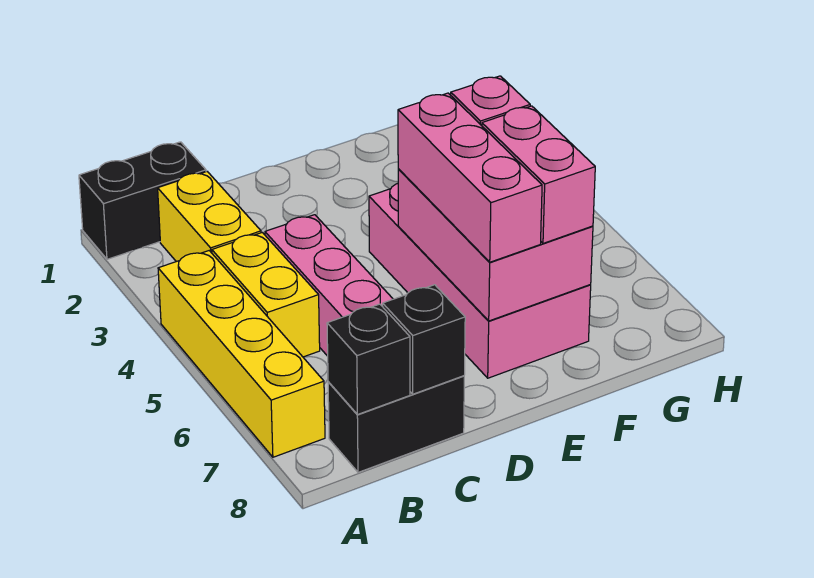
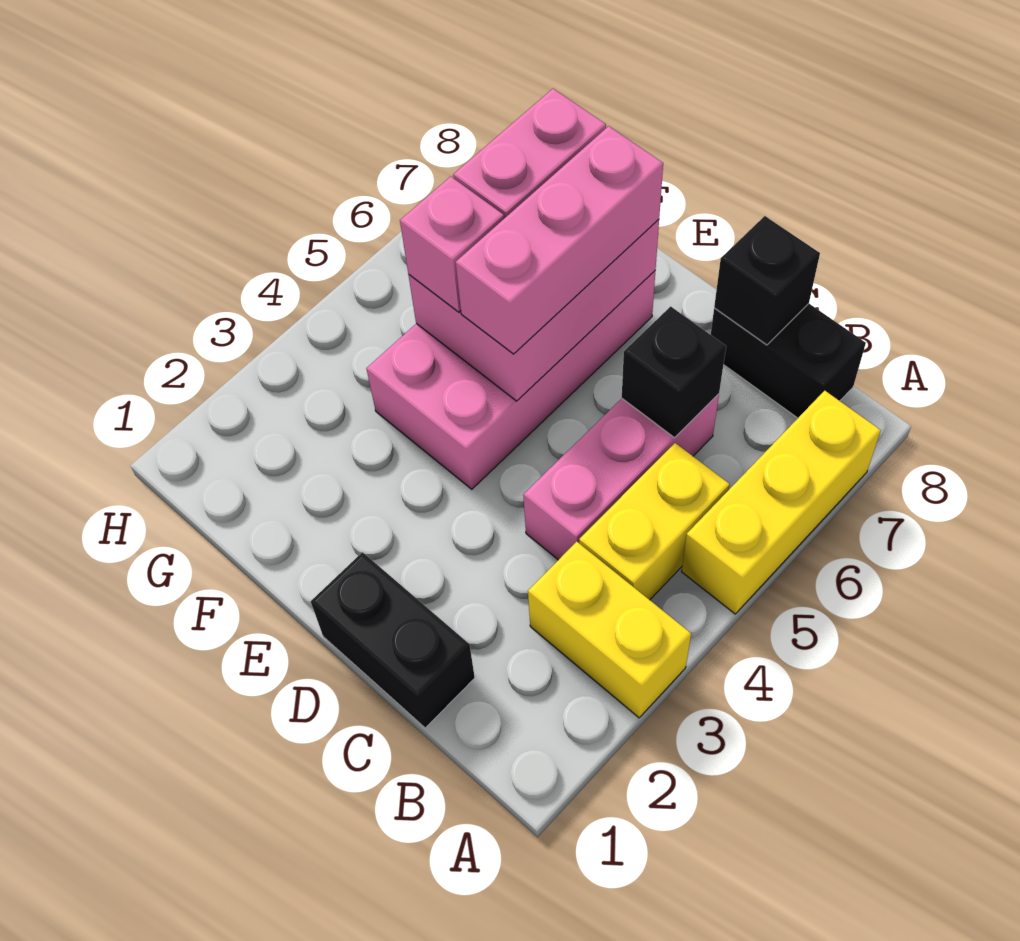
black 1x2 brick [79,142,206,259] -> black 1x2 brick moved to [311,552,475,728]
yellow 1x4 brick [158,251,325,457] -> yellow 1x3 brick [682,391,881,614]
yellow 1x2 brick [158,172,261,262] -> yellow 1x2 brick turned to [528,542,691,718]
black 1x1 brick [327,304,410,415] -> black 1x1 brick moved to [622,306,726,438]

